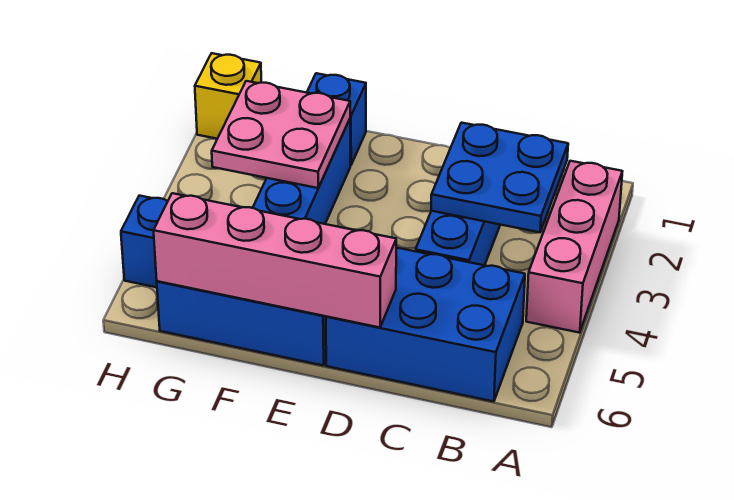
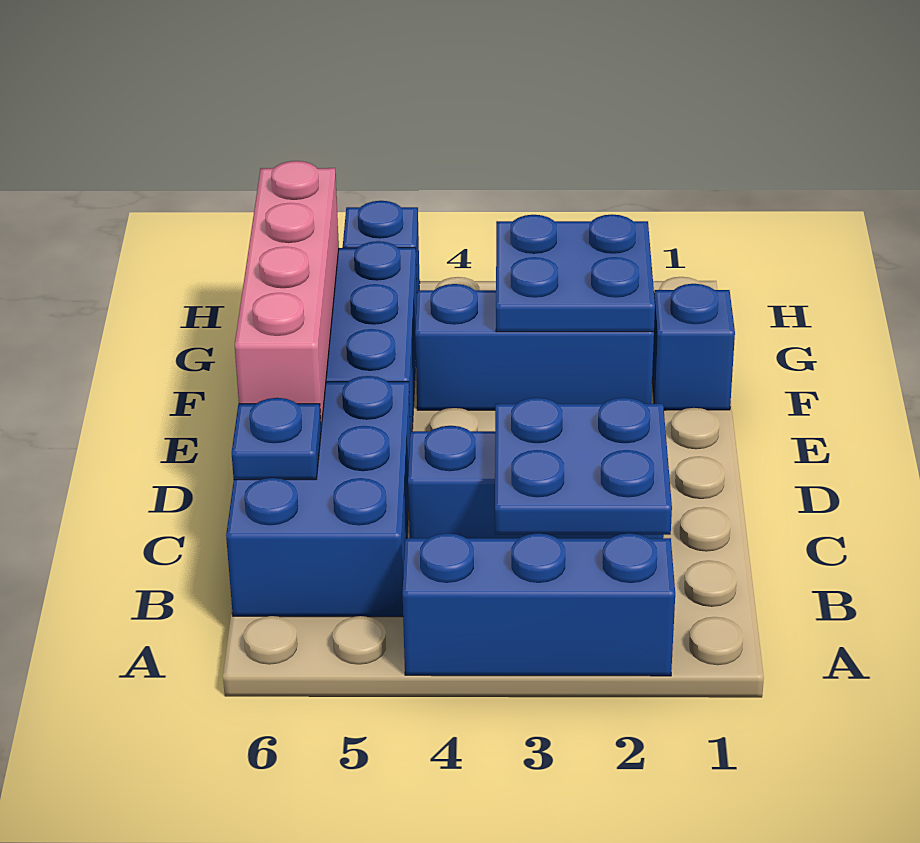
pink 1x3 brick [526,161,622,333] -> blue 1x3 brick [402,533,675,676]
none -> blue 1x1 plate [232,398,321,480]
pink 2x2 plate [212,81,350,188] -> blue 2x2 plate [496,214,655,332]
yellow 1x1 brick [195,53,261,139] -> none

